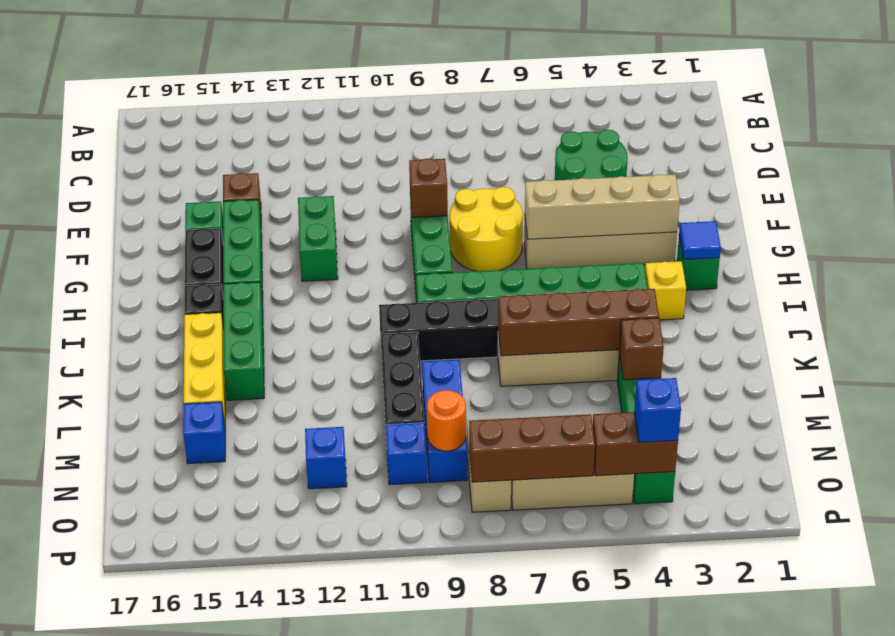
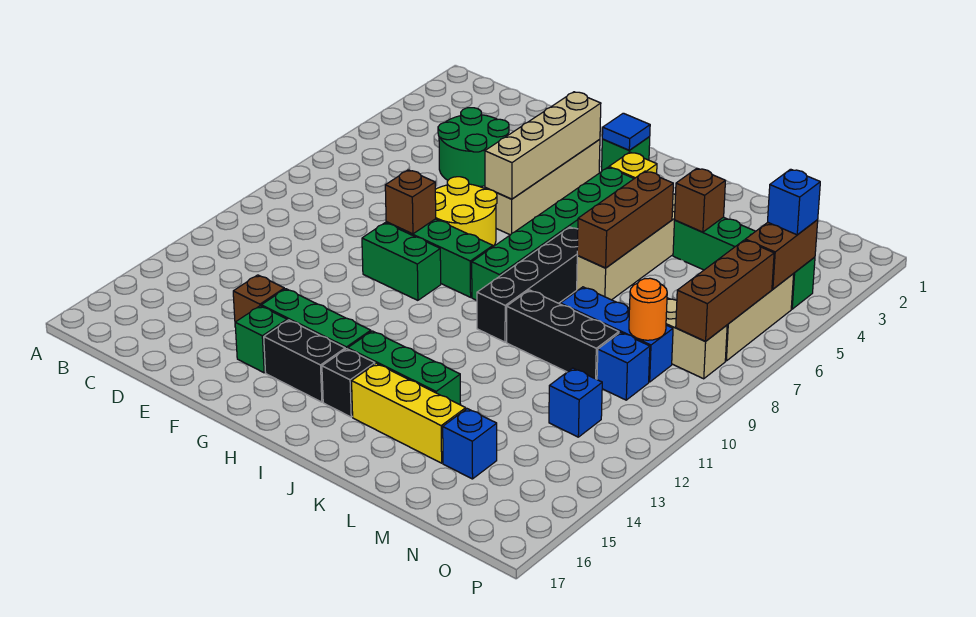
green 1x2 brick [298,196,338,281] -> green 1x2 brick moved to [362,223,441,300]
brown 1x4 brick [498,289,659,356] -> brown 1x3 brick [577,171,673,268]

